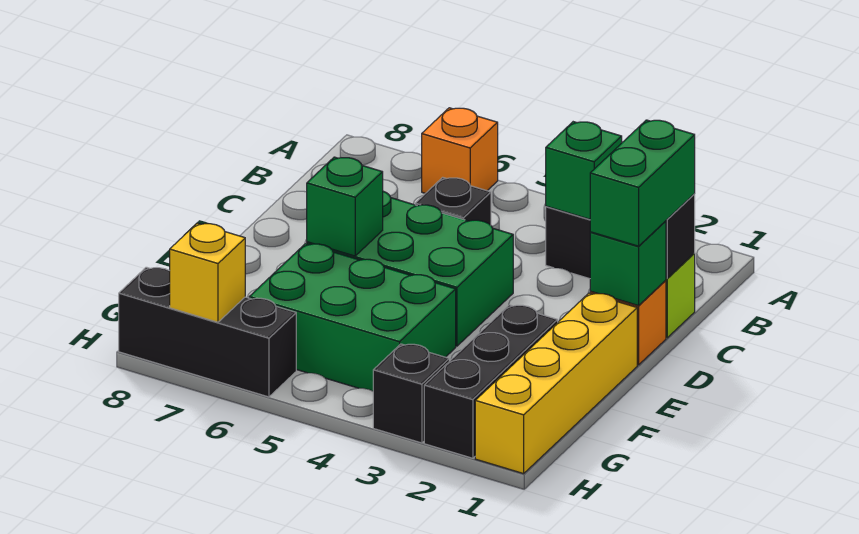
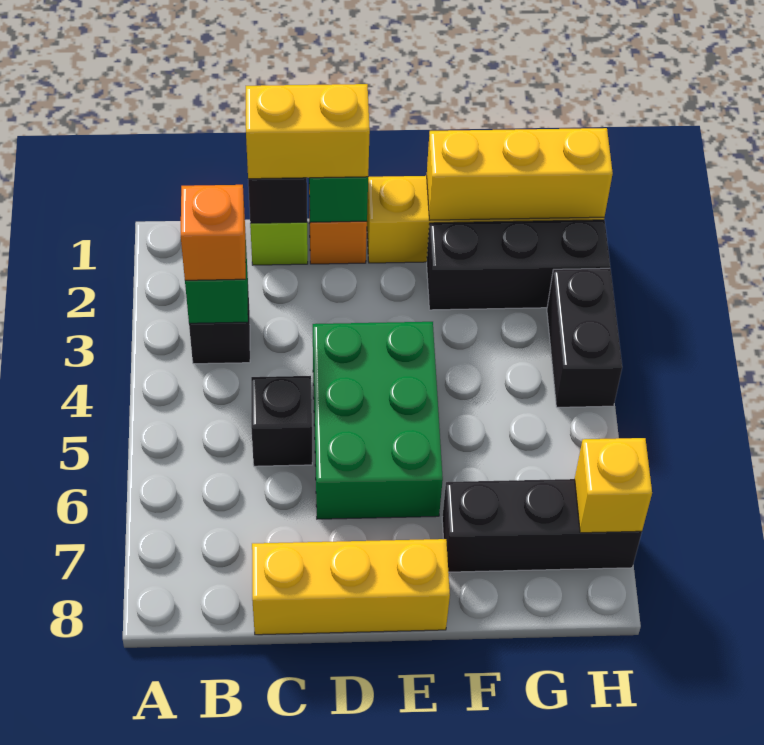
orange 1x1 brick [422,108,498,193] -> orange 1x1 brick moved to [181,185,246,280]
green 1x2 brick [590,120,695,246] -> yellow 1x2 brick [246,84,370,179]
none -> yellow 1x3 brick [252,539,450,635]
green 1x1 brick [307,157,383,256] -> none
none -> yellow 1x3 brick [427,128,613,220]
green 2x3 brick [249,244,456,391] -> none
black 1x1 brick [373,344,449,443] -> black 1x2 brick [547,268,622,407]
black 1x3 brick [119,267,296,397] -> black 1x3 brick turned to [442,479,642,572]

